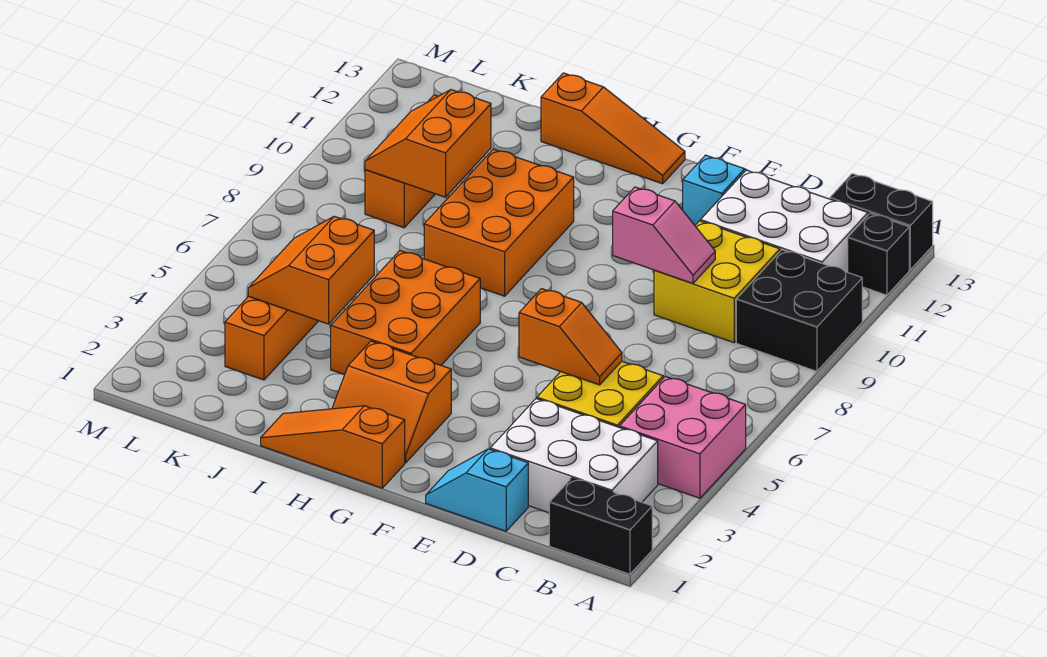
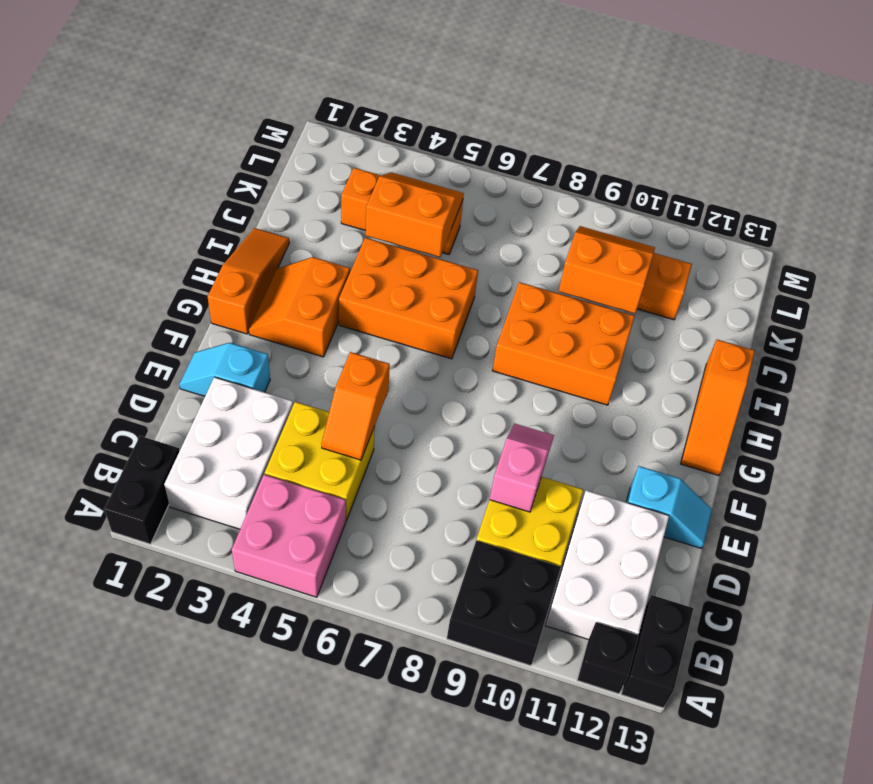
cyan 1x2 slope [426,449,528,531] -> cyan 1x2 slope turned to [179,343,270,396]
pink 1x2 slope [613,187,715,283] -> pink 1x2 slope turned to [490,423,554,512]

